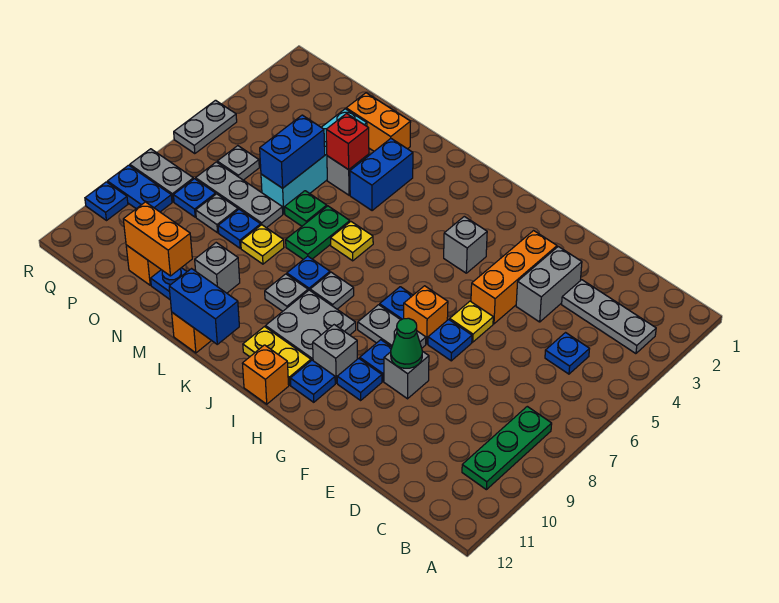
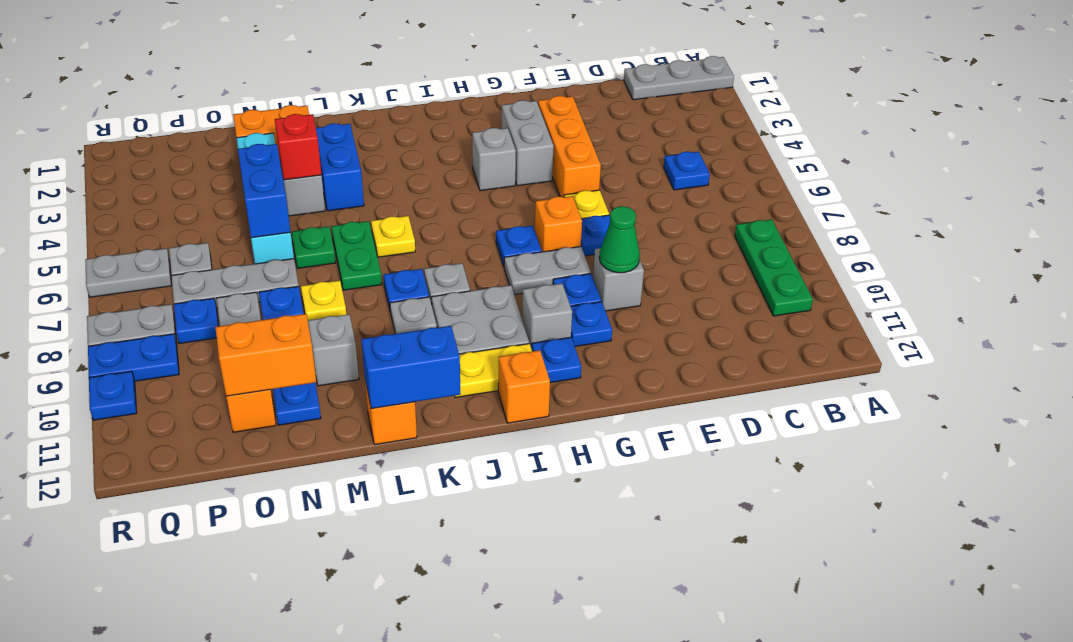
grey 1x3 plate [562,280,656,354] -> grey 1x3 plate moved to [624,56,734,100]
grey 1x2 brick [516,246,582,322] -> grey 1x2 brick moved to [502,100,554,186]
grey 1x2 plate [174,100,237,154] -> grey 1x2 plate turned to [85,248,172,297]

